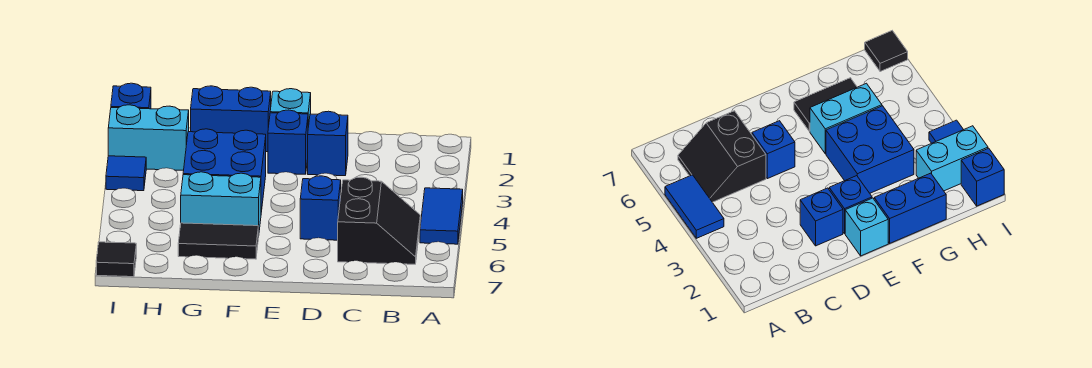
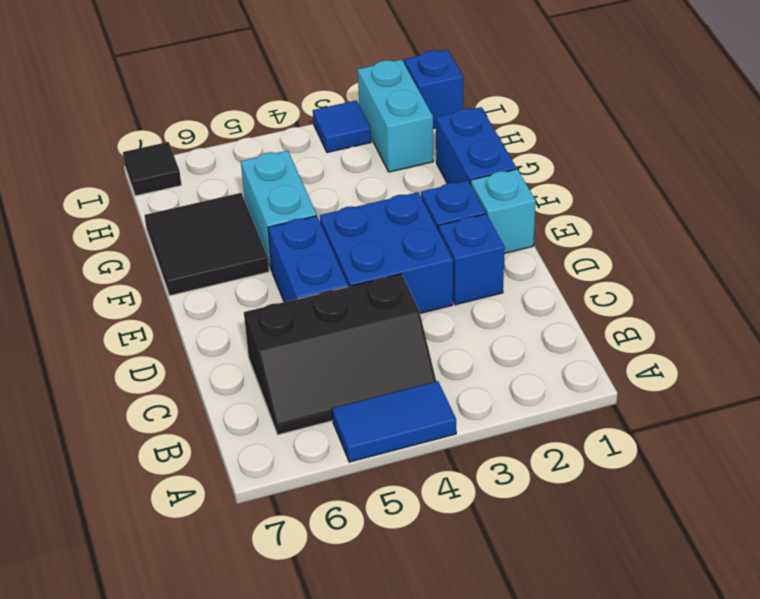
black 2x2 slope [338,177,420,264] -> black 2x3 slope [244,274,436,435]
blue 1x1 brick [300,176,341,240] -> blue 1x2 brick [268,216,348,302]
blue 2x2 brick [183,129,266,212] -> blue 2x2 brick moved to [320,192,453,313]
black 1x2 tile [178,223,258,259] -> black 2x2 tile [145,193,269,296]

